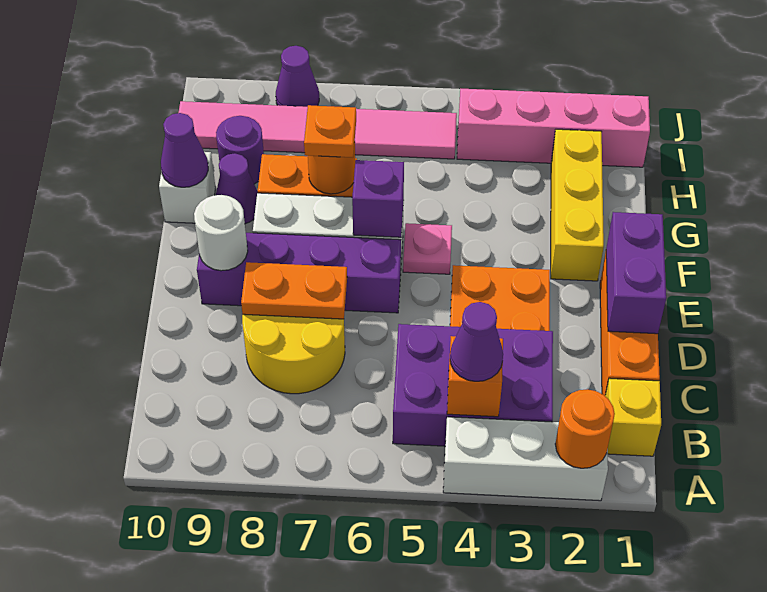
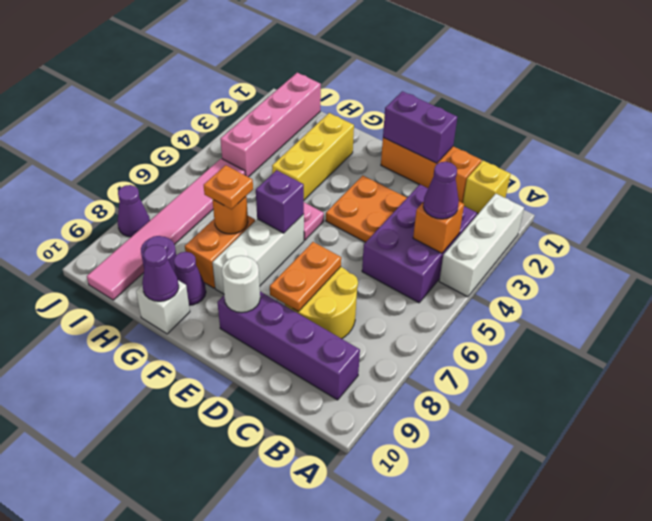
orange 1x1 round brick [555,389,615,468] -> none
purple 1x4 brick [197,233,401,313] -> purple 1x4 brick turned to [217,292,360,400]
yellow 1x3 brick [551,129,604,281] -> yellow 1x3 brick turned to [272,113,354,200]

